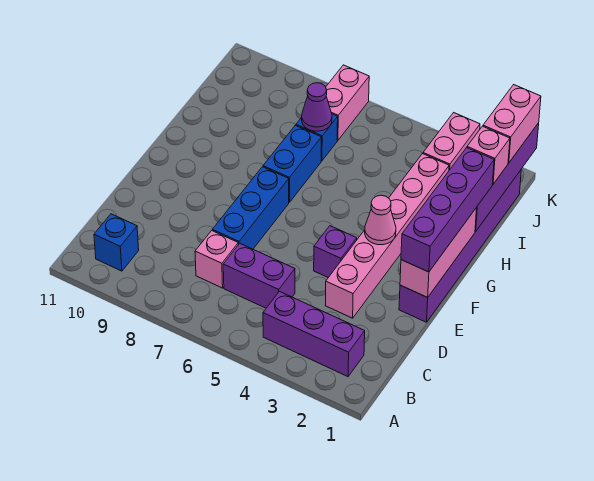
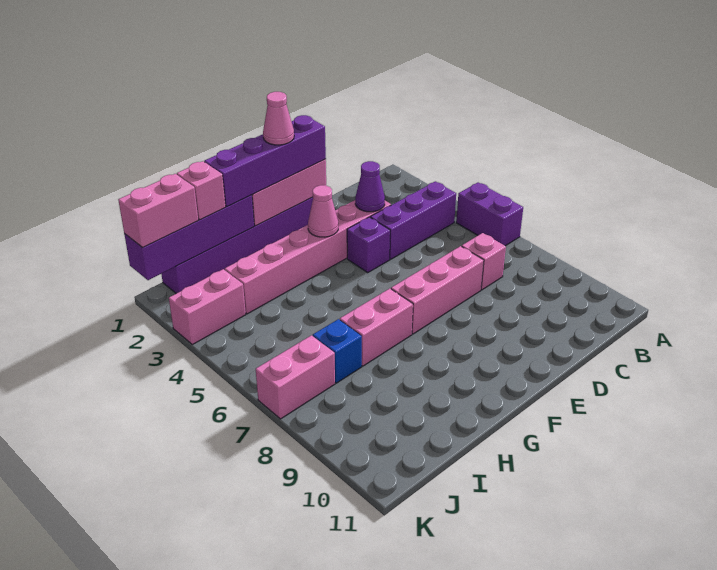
purple 1x3 brick [263,292,365,377] -> purple 1x3 brick turned to [370,181,456,259]
blue 1x1 brick [94,214,139,271] -> none
purple 1x2 brick [223,243,295,308] -> purple 1x2 brick moved to [456,182,523,246]
blue 1x3 brick [212,167,289,249] -> pink 1x3 brick [391,246,484,334]
none -> pink 1x1 cone [263,92,294,145]
blue 1x2 brick [263,125,321,202] -> pink 1x2 brick [340,289,413,366]
purple 1x1 cone [302,83,332,131] -> purple 1x1 cone moved to [355,161,385,212]

